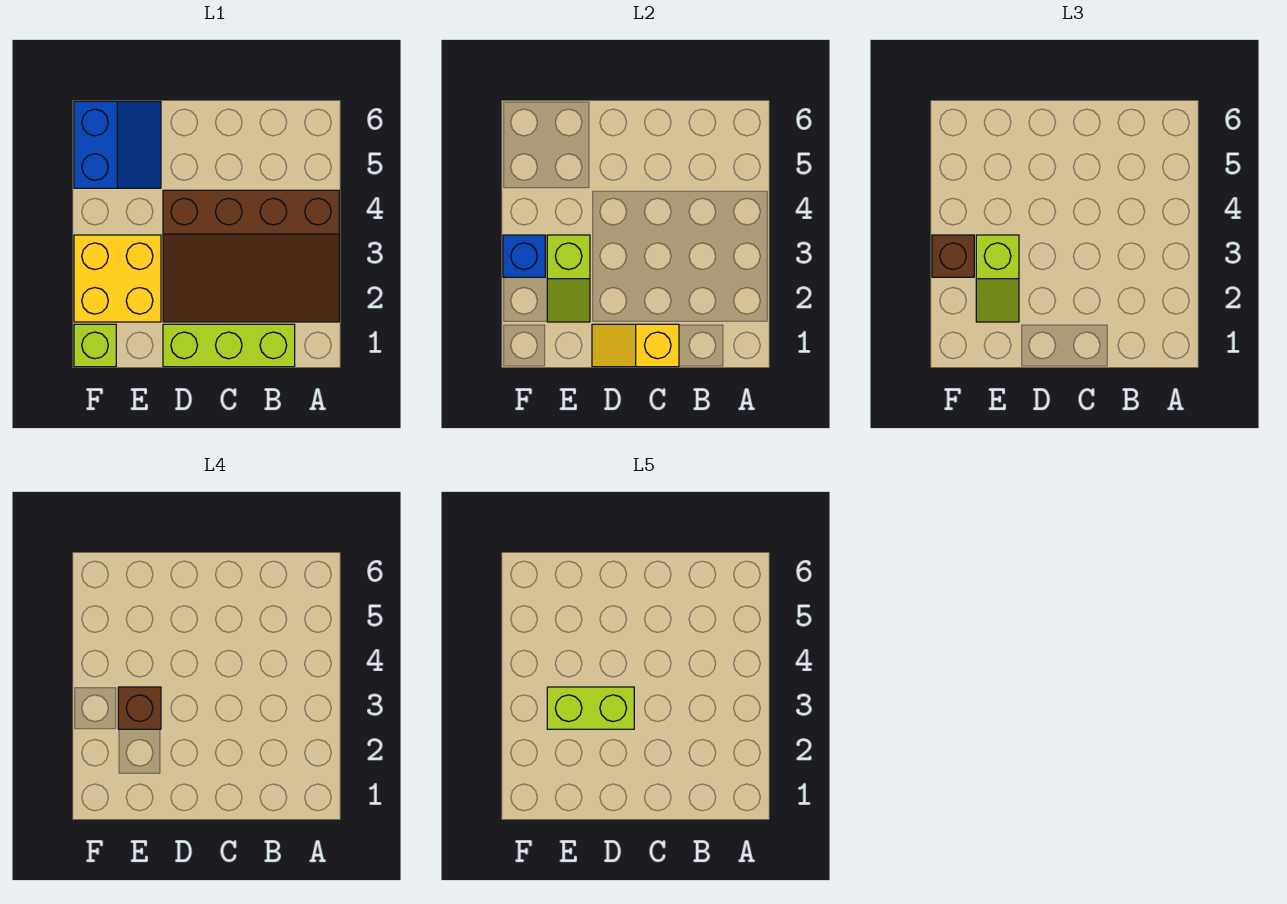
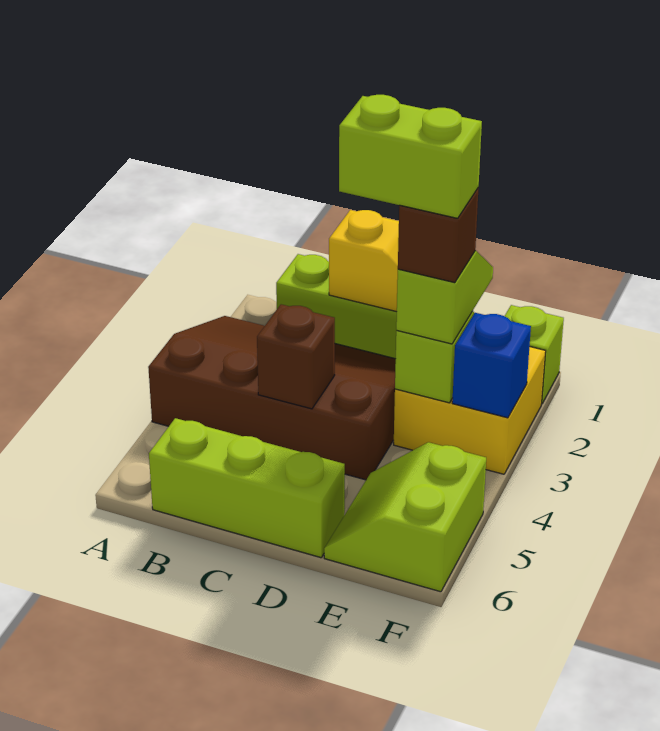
none -> lime 1x3 brick [149,418,345,558]
blue 2x2 slope [74,101,161,188] -> lime 2x2 slope [324,442,486,592]
brown 1x1 brick [932,235,974,277] -> brown 1x1 brick moved to [257,304,335,409]

